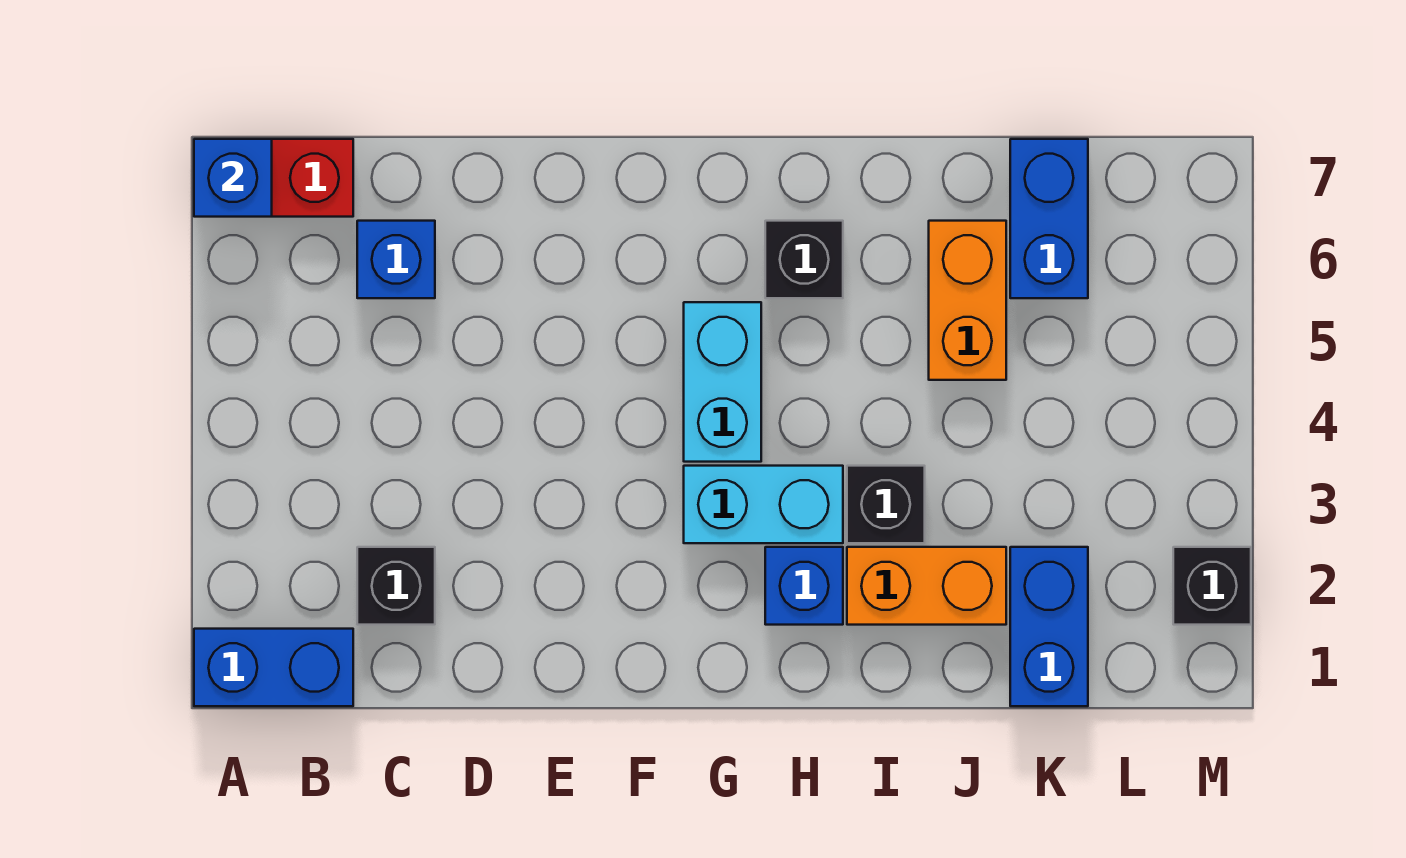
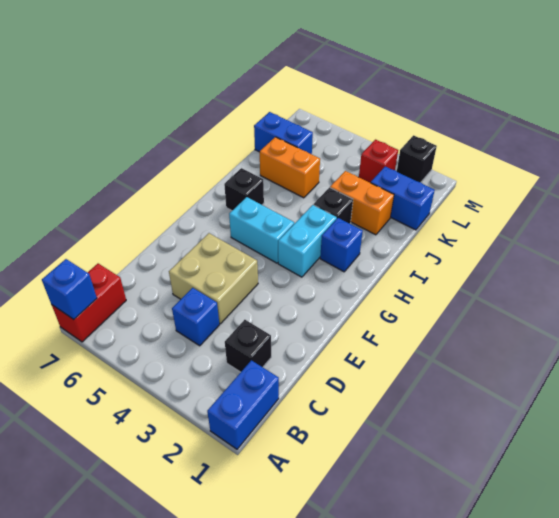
blue 1x1 brick [357,221,435,298] -> blue 1x1 brick moved to [172,288,219,346]
none -> tan 2x2 brick [169,233,258,324]
orange 1x2 brick [847,547,1006,625] -> orange 1x2 brick turned to [330,171,394,235]
none -> red 1x1 brick [359,140,398,183]

